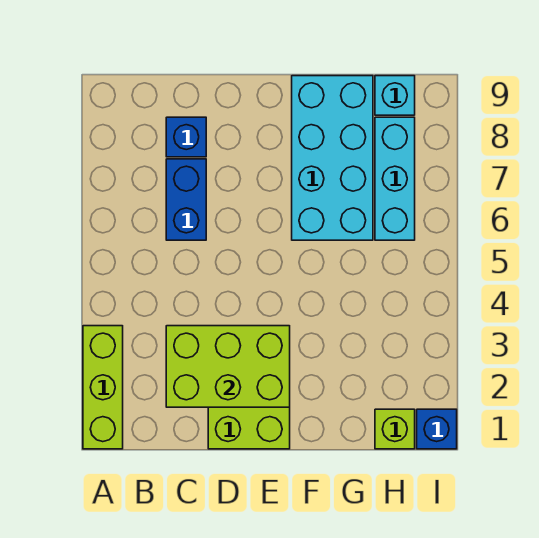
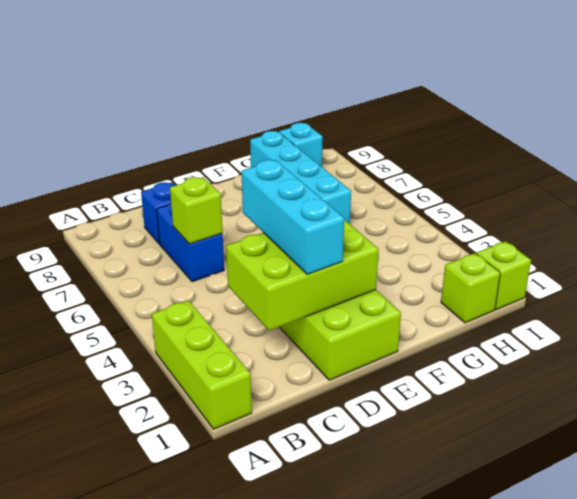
none -> lime 1x1 brick [170,177,223,244]
cyan 2x4 brick [292,76,373,240] -> cyan 1x4 brick [250,131,351,224]
cyan 1x3 brick [375,117,415,240] -> cyan 1x3 brick moved to [241,160,344,274]
blue 1x1 brick [417,409,457,449] -> lime 1x1 brick [476,241,531,310]

